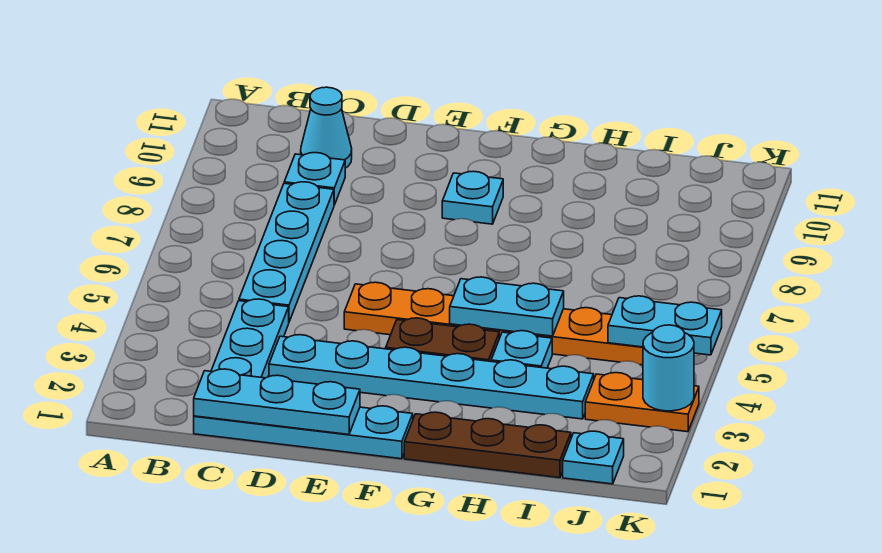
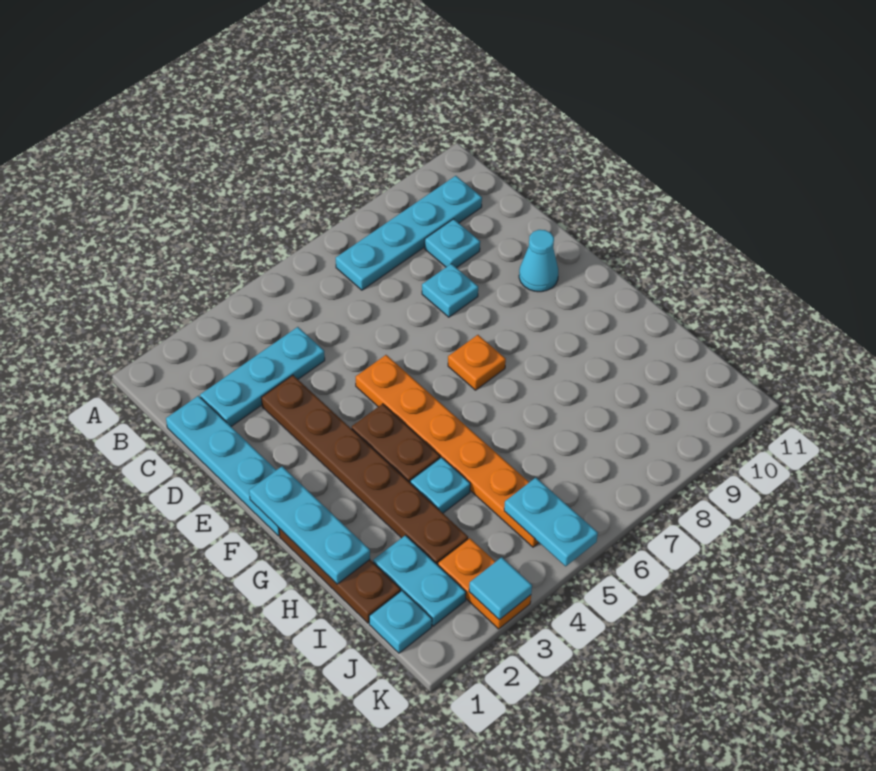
cyan 1x3 plate [194,369,360,434] -> cyan 1x3 plate moved to [249,467,370,584]
cyan 1x4 plate [239,182,334,322] -> cyan 1x4 plate moved to [336,176,482,290]
cyan 1x1 cone [301,87,352,168] -> cyan 1x1 cone moved to [519,230,558,292]
cyan 1x6 plate [269,335,594,419] -> brown 1x6 plate [261,375,468,565]
none -> orange 1x1 plate [448,335,506,390]
cyan 1x1 plate [442,171,503,224] -> cyan 1x1 plate moved to [422,264,478,317]
cyan 1x2 plate [450,277,564,336] -> cyan 1x2 plate moved to [373,535,466,626]
cyan 1x1 round brick [643,325,694,411] -> cyan 1x1 tile [469,557,532,620]

